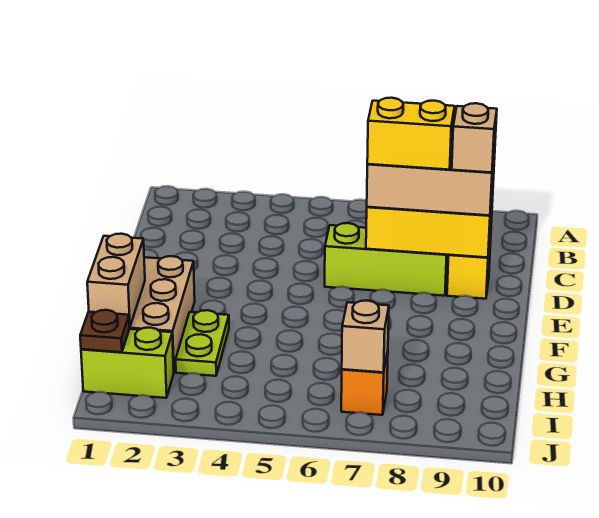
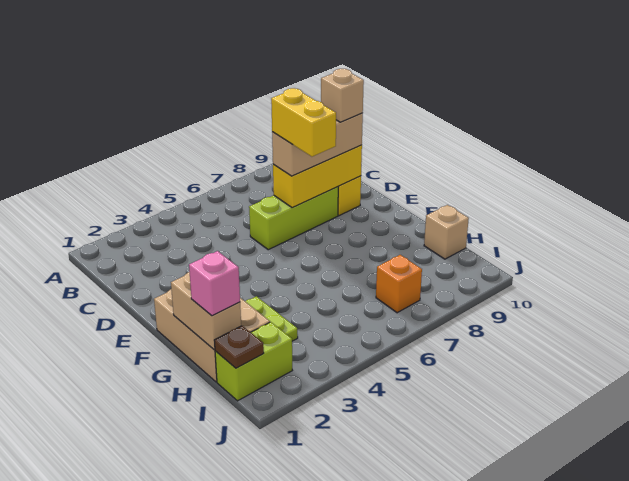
yellow 1x2 brick [367,98,455,170] -> yellow 1x2 brick turned to [271,88,336,157]
none -> pink 1x1 brick [189,251,240,316]
tan 1x1 brick [342,301,389,372] -> tan 1x1 brick moved to [424,205,469,259]

